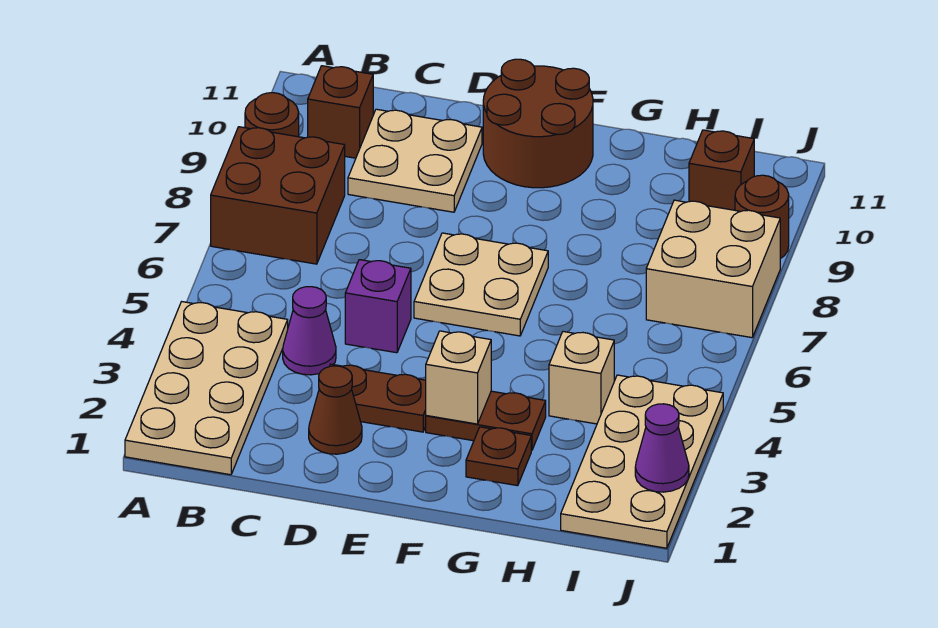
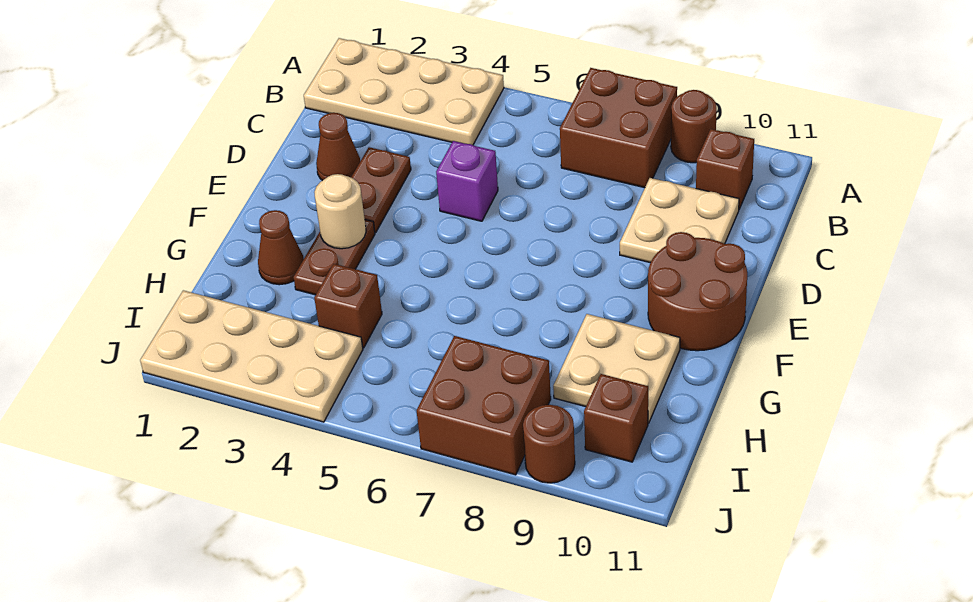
purple 1x1 cone [283,287,336,375] -> none
tan 2x2 plate [414,233,548,336] -> tan 2x2 plate moved to [553,314,680,423]
tan 1x1 brick [426,331,491,424] -> tan 1x1 round brick [314,174,366,249]
brown 1x1 plate [466,427,531,486] -> brown 1x1 cone [258,210,304,285]
tan 1x1 brick [549,332,614,424] -> brown 1x1 brick [314,264,382,348]
tan 2x2 brick [646,200,780,338] -> brown 2x2 brick [417,336,551,475]
purple 1x1 cone [635,404,689,492] -> none

